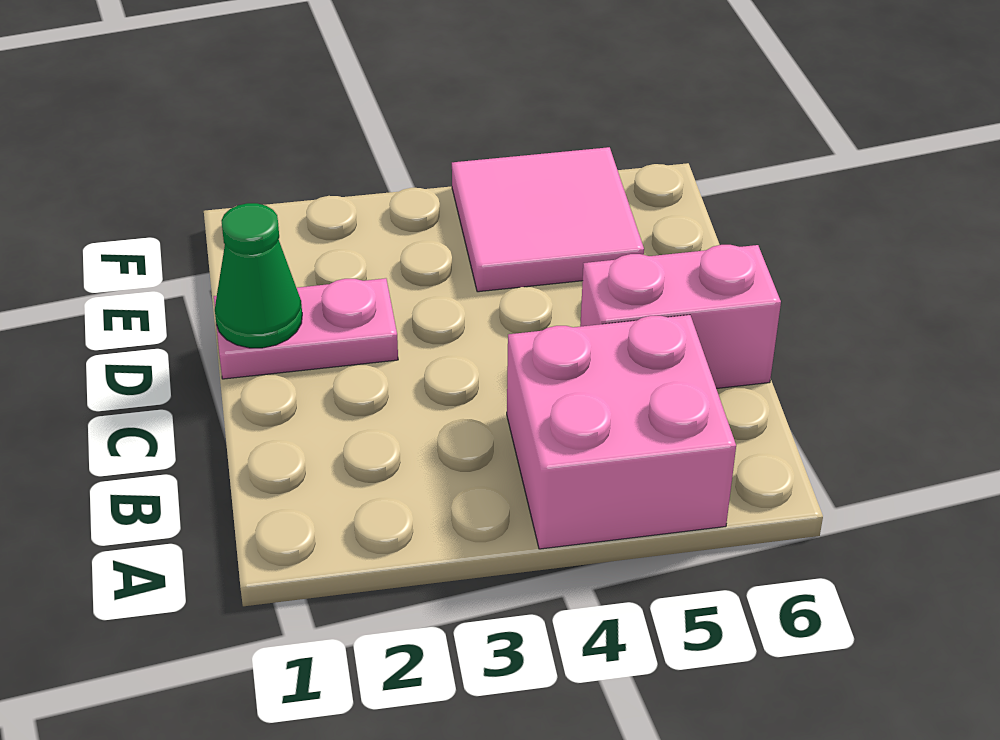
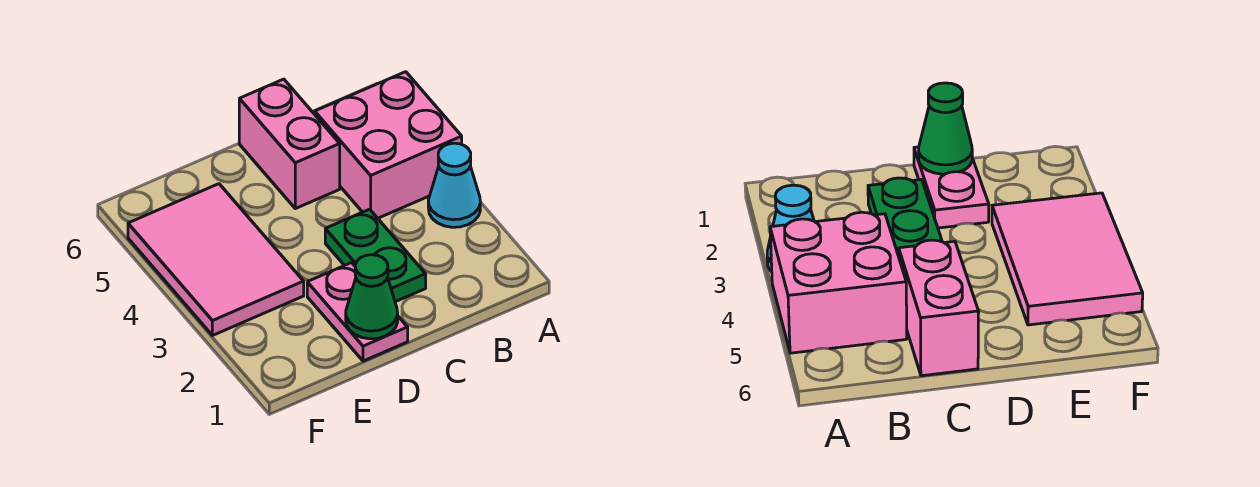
none -> cyan 1x1 cone [428,143,480,227]
none -> green 1x2 plate [325,209,426,302]
pink 2x2 tile [452,147,644,292] -> pink 2x3 tile [128,184,304,336]

